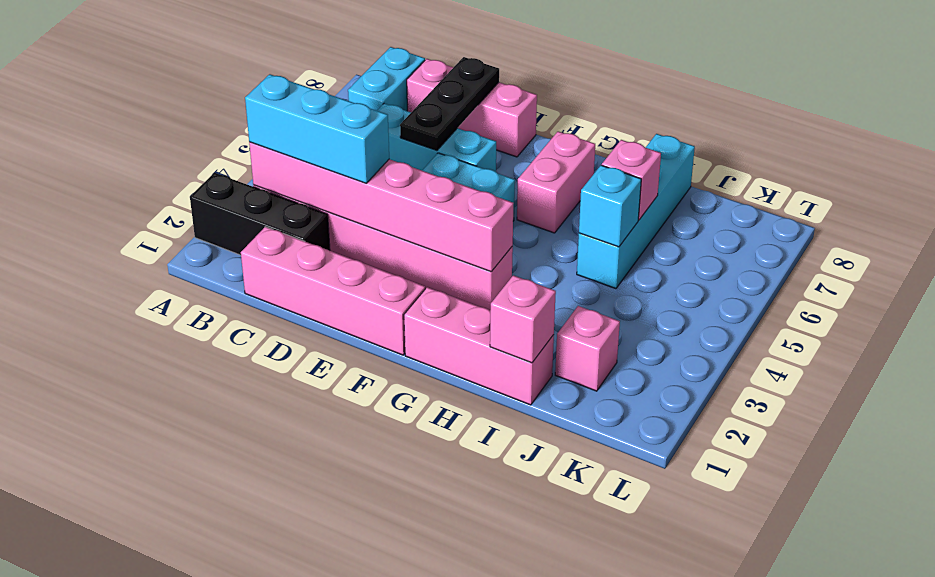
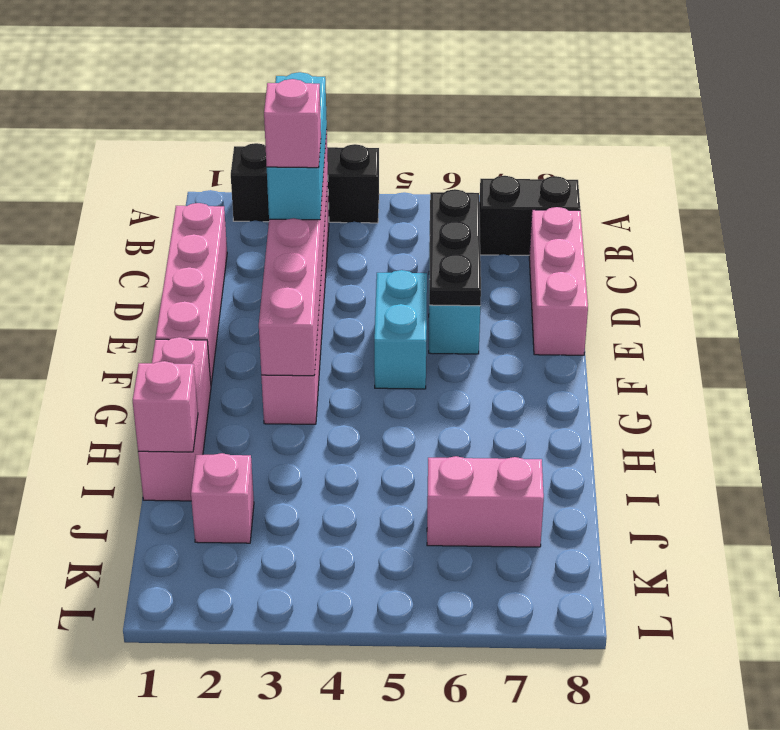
black 1x3 brick [190,173,330,255] -> black 1x3 brick turned to [231,143,379,223]
cyan 1x2 brick [348,47,425,111] -> black 1x2 brick [479,176,580,255]
black 1x3 plate [400,57,499,151] -> black 1x3 plate turned to [429,189,481,306]
pink 1x2 brick [517,131,595,233] -> pink 1x2 brick moved to [427,456,544,547]
cyan 1x4 brick [577,134,695,289] -> none
cyan 1x1 brick [579,165,641,247] -> none
pink 1x1 brick [602,140,661,220] -> pink 1x1 brick moved to [264,79,321,168]

